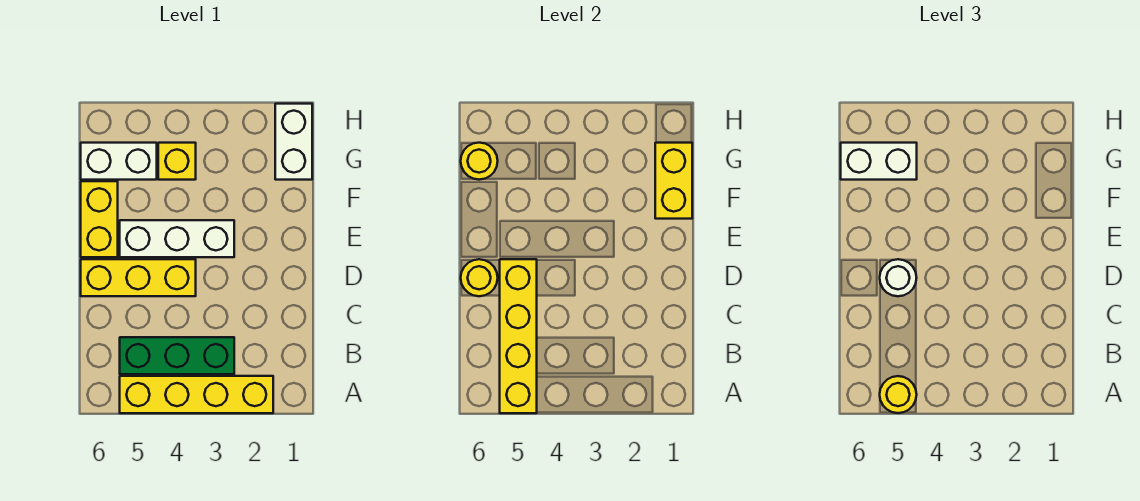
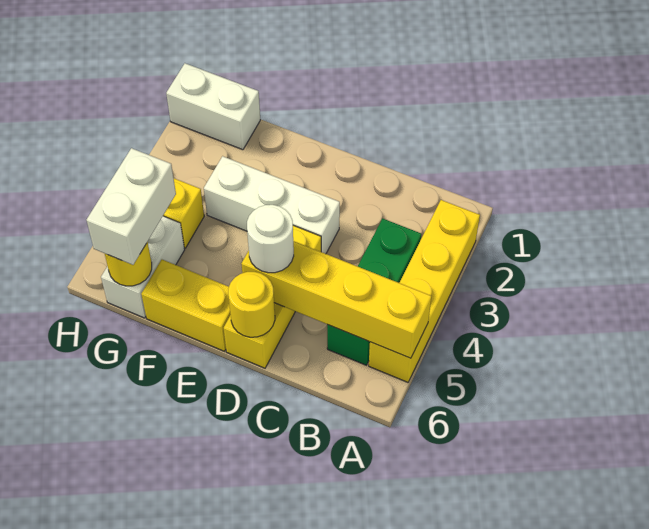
yellow 1x1 round brick [880,376,917,413] -> none
white 1x3 brick [120,220,234,257] -> white 1x3 brick turned to [204,156,340,254]
yellow 1x2 brick [655,143,692,219] -> none

